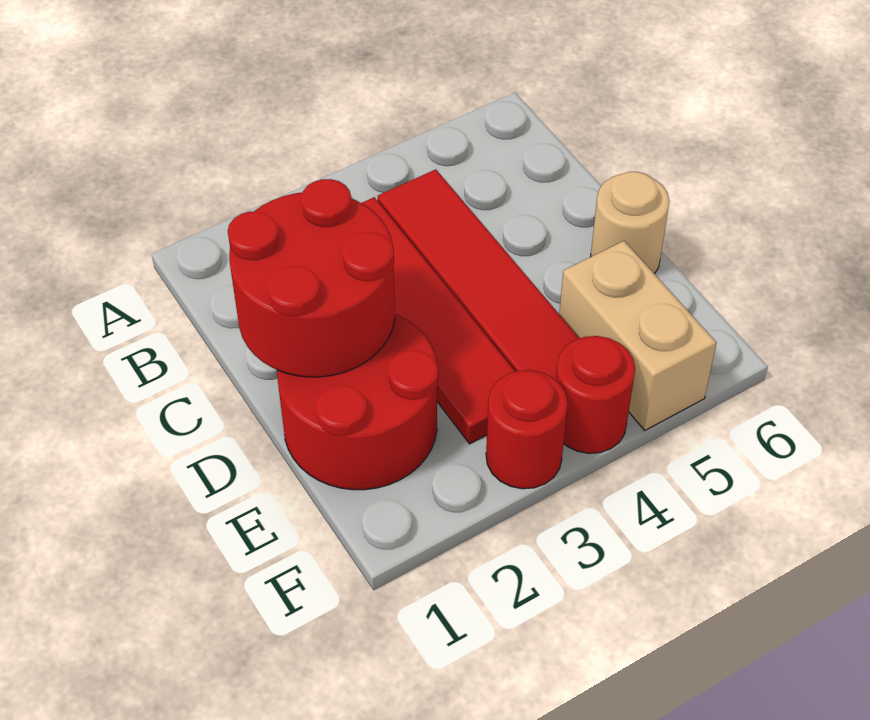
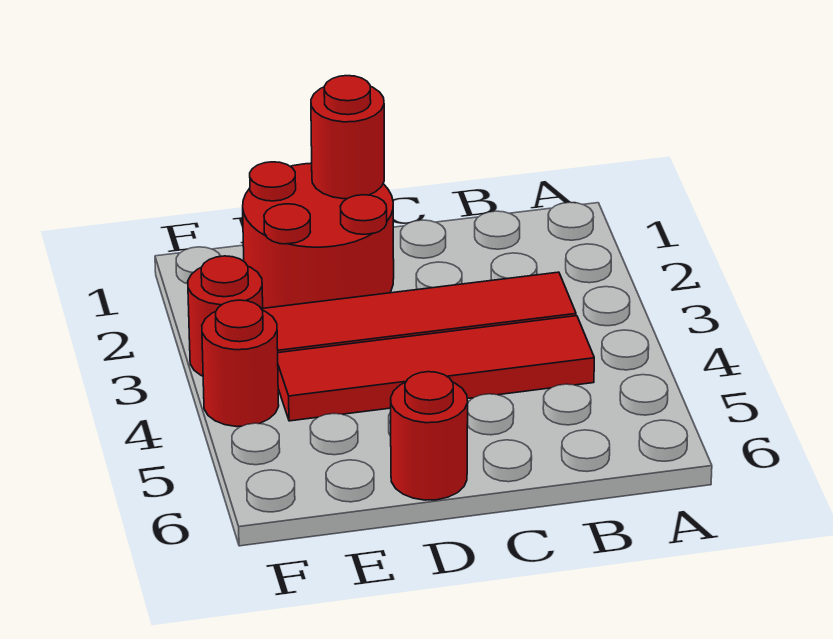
red 2x2 round brick [228,179,395,377] -> red 1x1 round brick [311,76,384,199]
tan 1x1 round brick [591,172,670,274] -> red 1x1 round brick [391,372,468,500]
tan 1x2 brick [559,241,716,430] -> none

